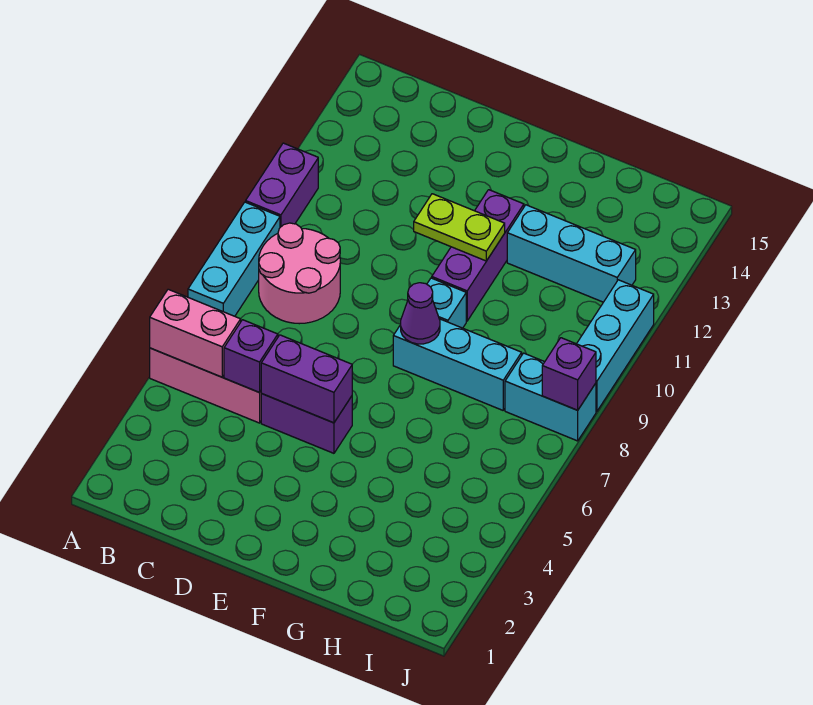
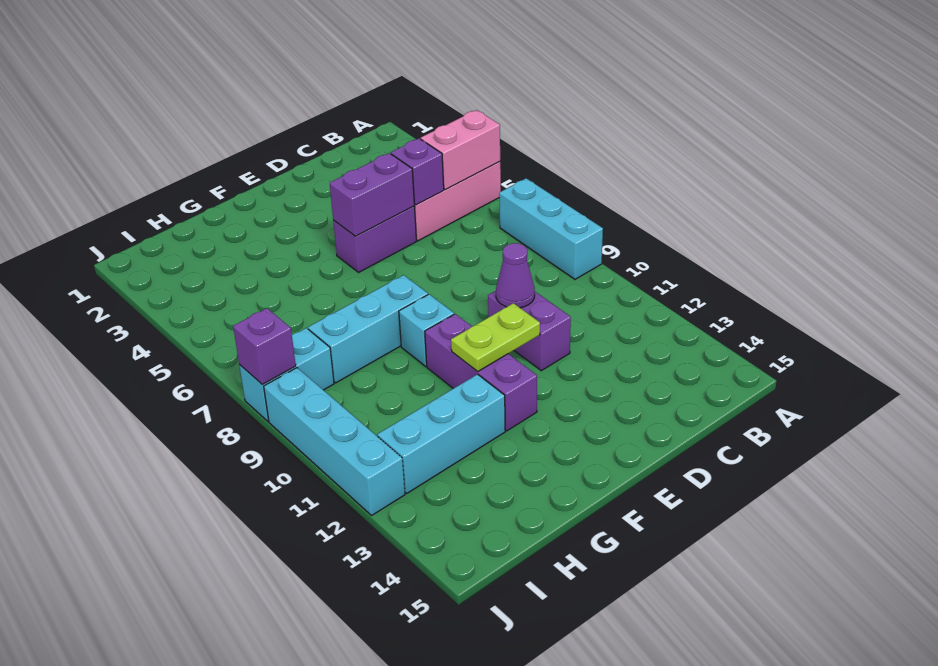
purple 1x2 brick [246,143,318,227] -> purple 1x2 brick moved to [488,291,571,371]
pink 2x2 round brick [259,223,340,324] -> none
purple 1x1 cone [401,283,440,344] -> purple 1x1 cone moved to [496,243,535,308]
cyan 1x3 brick [577,280,654,411] -> cyan 1x4 brick [264,368,405,515]

